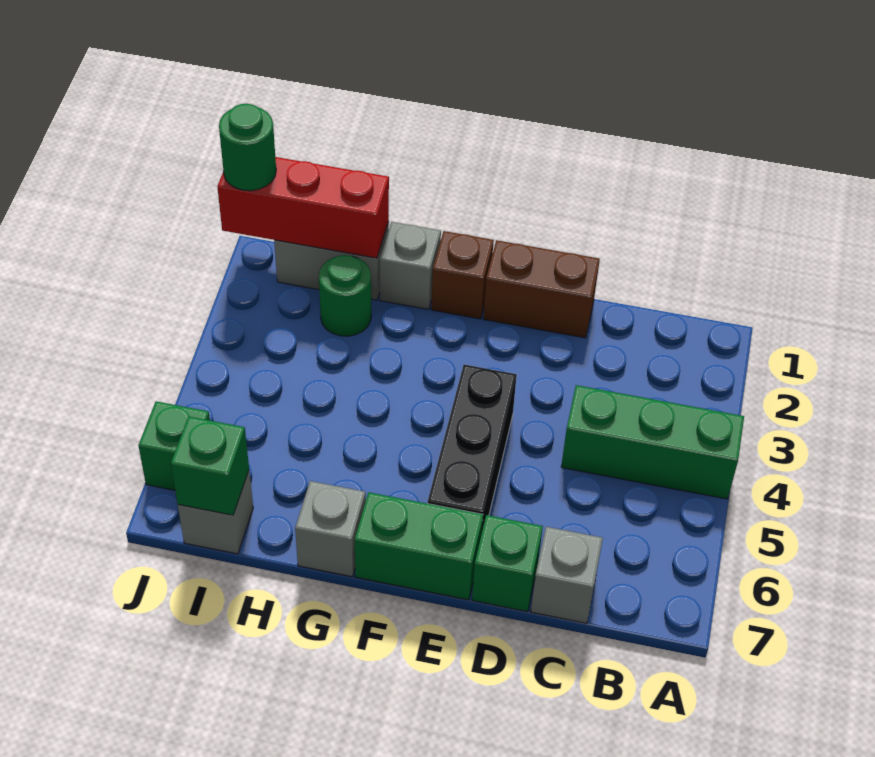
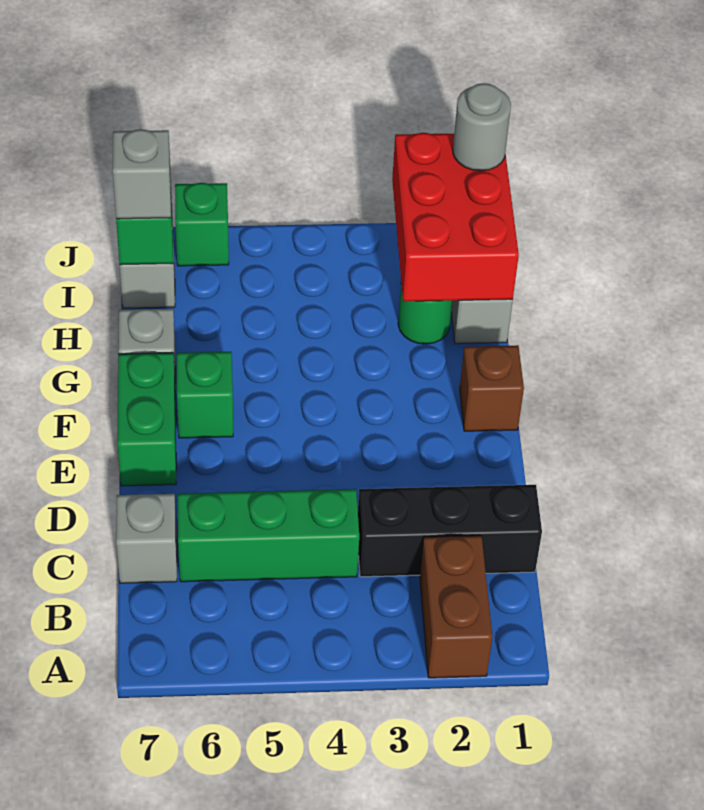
green 1x3 brick [561,385,744,499] -> green 1x3 brick turned to [178,489,359,582]
brown 1x2 brick [483,240,600,338] -> brown 1x2 brick moved to [420,536,492,678]
green 1x1 brick [472,515,543,612] -> green 1x1 brick moved to [177,352,233,438]
black 1x3 brick [427,365,517,530] -> black 1x3 brick moved to [358,485,542,577]
grey 1x1 brick [380,222,441,309] -> grey 1x1 brick moved to [113,129,171,219]
red 1x3 brick [217,157,389,258] -> red 2x3 brick [392,133,519,302]
green 1x1 round brick [219,104,276,191] -> grey 1x1 round brick [453,83,511,171]

